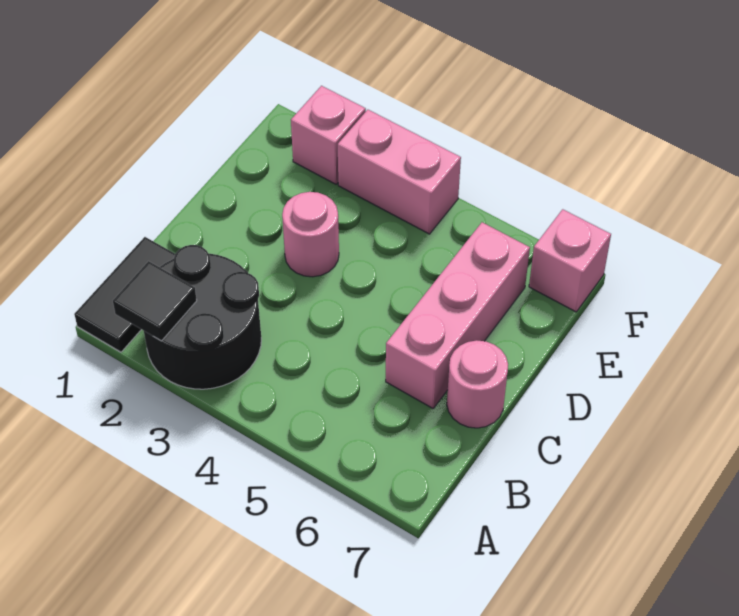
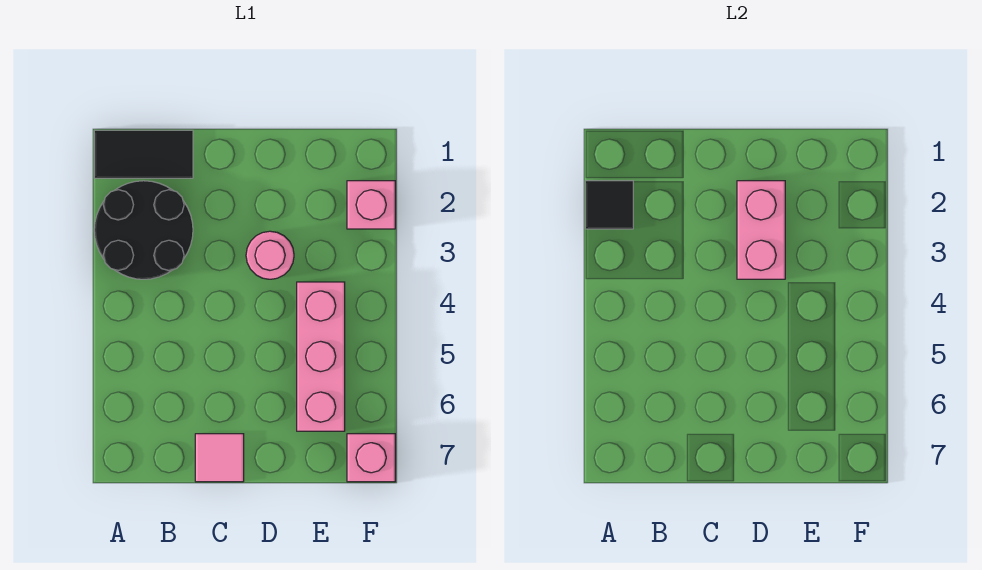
pink 1x3 brick [386,222,530,408] -> pink 1x3 brick turned to [297,282,345,431]
pink 1x1 round brick [447,340,508,428] -> pink 1x1 tile [195,434,244,482]
pink 1x2 brick [338,110,461,234] -> pink 1x2 brick moved to [737,181,785,279]

